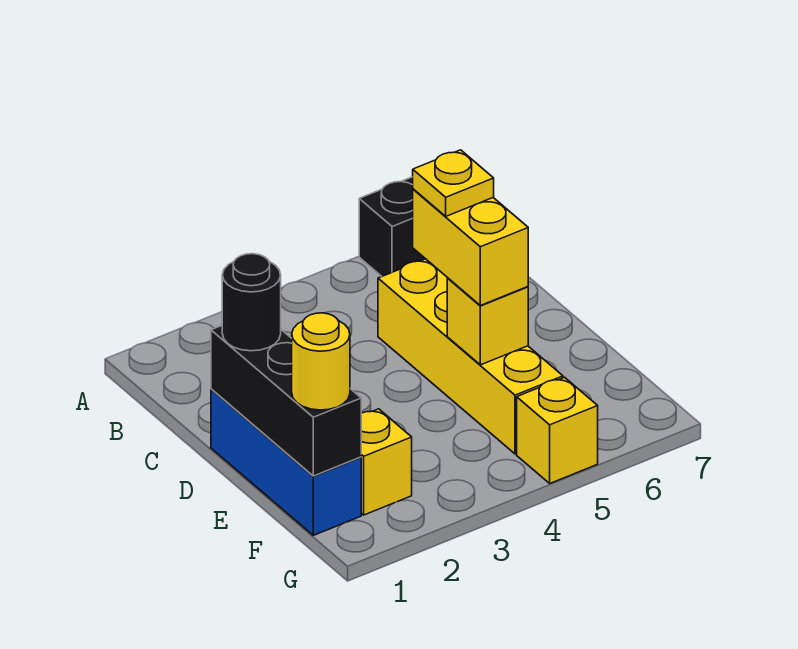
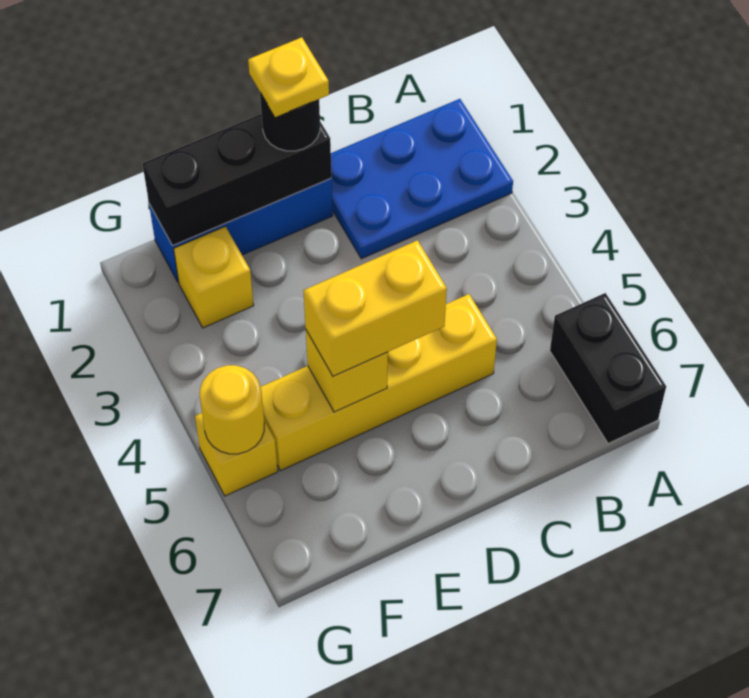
none -> blue 2x3 plate [331,99,513,259]
yellow 1x1 plate [413,150,494,216] -> yellow 1x1 plate moved to [248,37,329,117]
yellow 1x1 round brick [292,313,350,410] -> yellow 1x1 round brick moved to [200,365,264,454]

